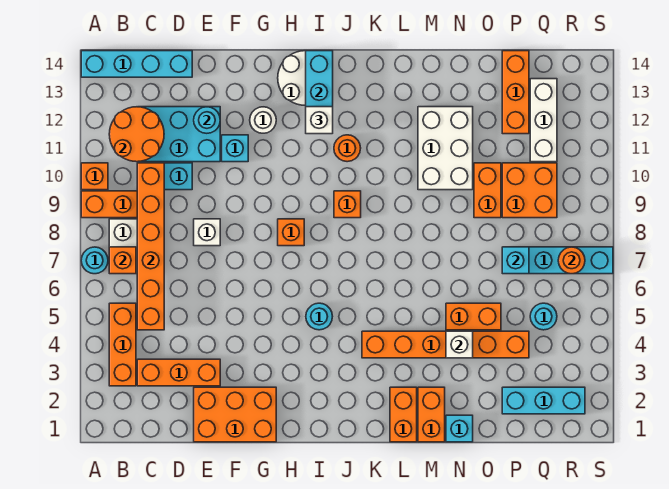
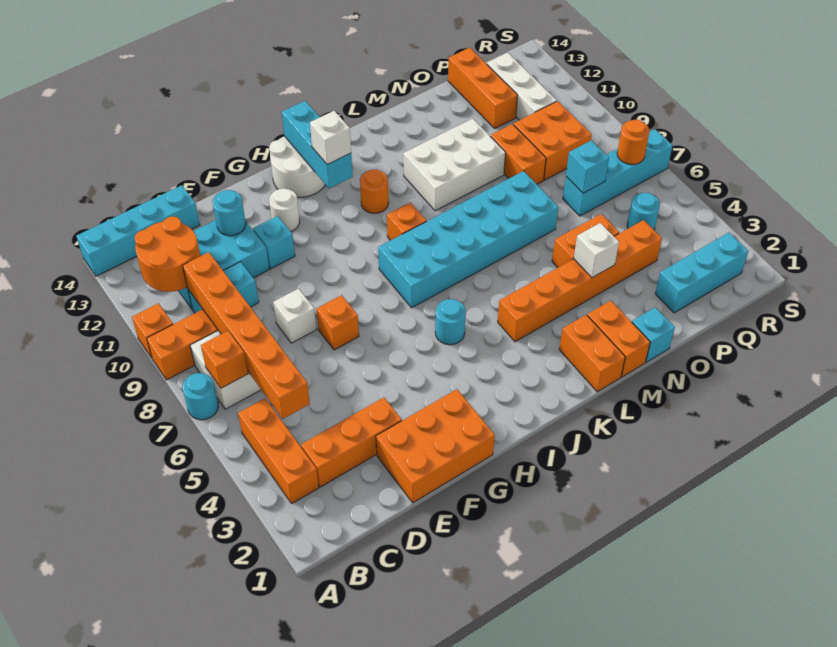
orange 1x1 brick [278,219,304,246] -> orange 1x1 brick moved to [316,295,359,350]
none -> cyan 2x6 brick [378,171,558,308]
white 2x3 brick [418,107,473,190] -> white 2x3 brick turned to [403,119,506,211]

